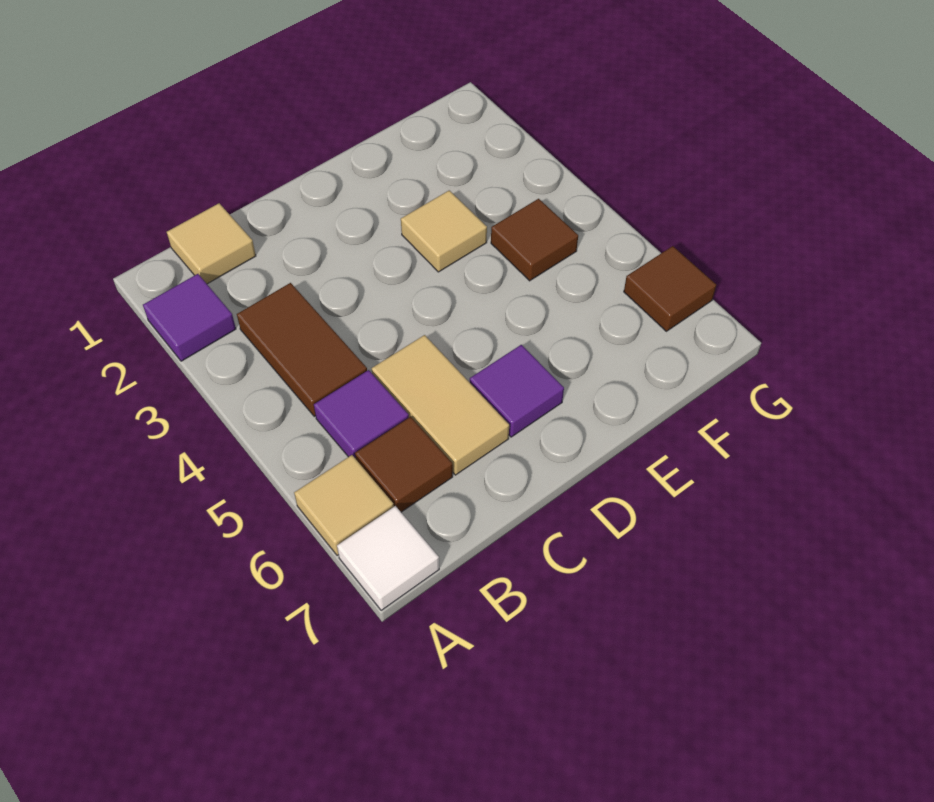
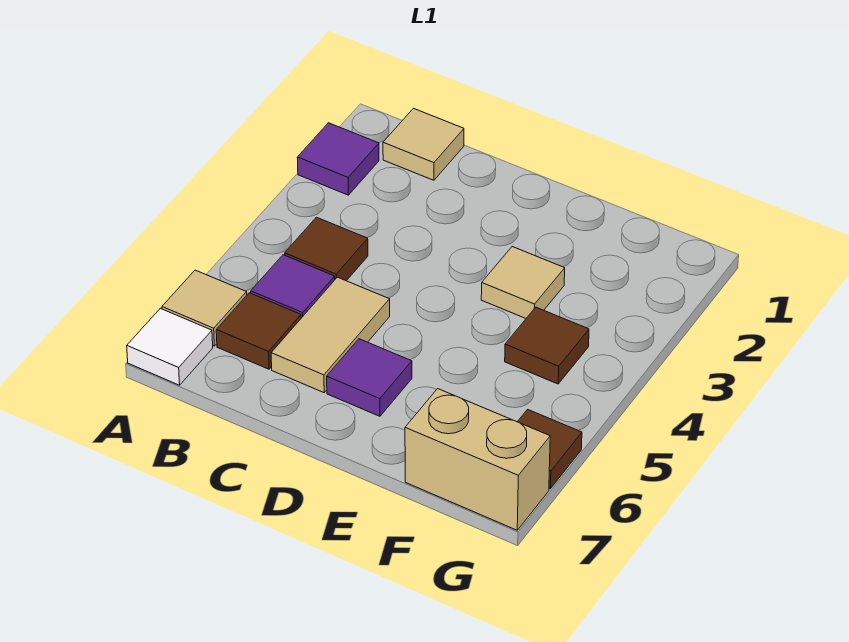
brown 1x2 tile [237,283,367,416] -> brown 1x1 tile [285,217,368,281]
none -> tan 1x2 brick [405,389,550,530]

